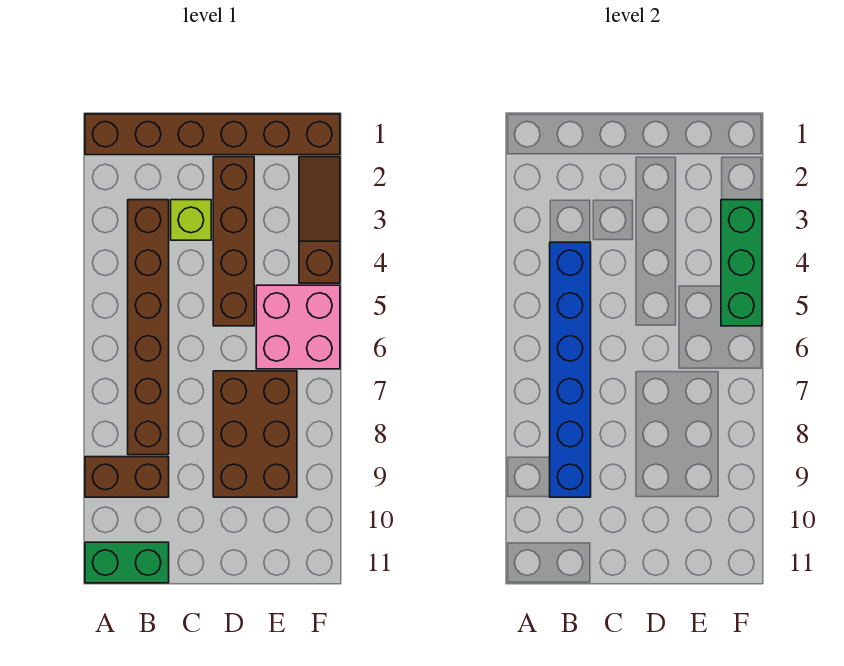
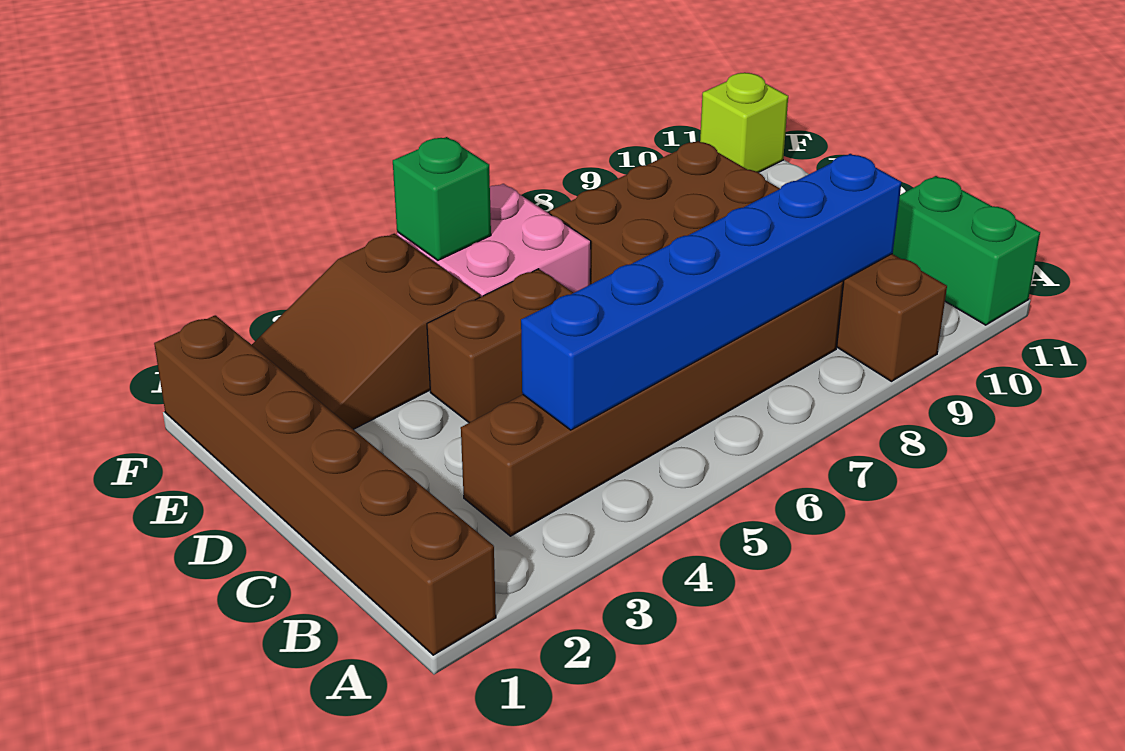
lime 1x1 brick [171,200,211,240] -> lime 1x1 brick moved to [700,73,788,172]
brown 1x4 brick [213,157,254,326] -> brown 1x2 brick [427,269,573,423]
brown 1x3 slope [299,157,340,283] -> brown 2x3 slope [252,234,480,429]
green 1x3 brick [721,200,762,326] -> green 1x1 brick [393,137,491,260]

